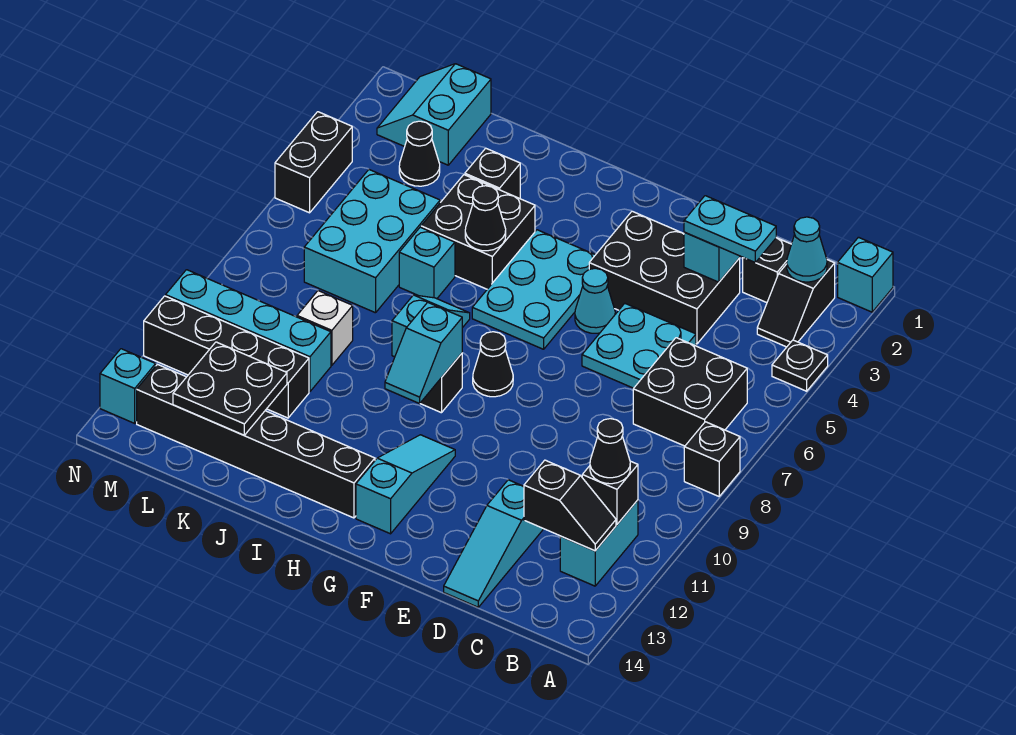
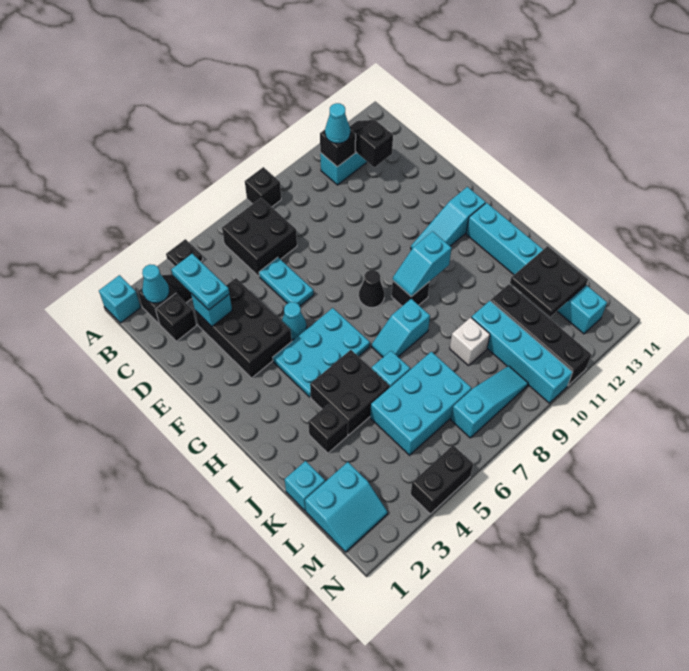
black 1x1 cone [590,419,630,484] -> cyan 1x1 cone [325,103,350,143]
cyan 2x2 plate [582,303,696,388] -> cyan 1x2 plate [259,257,314,306]
cyan 1x3 slope [444,480,543,607] -> cyan 1x3 slope moved to [451,366,528,438]
cyan 1x2 slope [385,302,462,404] -> cyan 1x2 slope turned to [393,231,452,297]
black 1x6 brick [137,364,375,518] -> cyan 1x6 brick [466,203,607,334]
black 1x1 cone [465,186,506,251] -> none
black 1x1 cone [399,121,440,186] -> none
cyan 1x1 brick [100,349,156,423] -> cyan 1x1 brick moved to [285,461,325,511]

